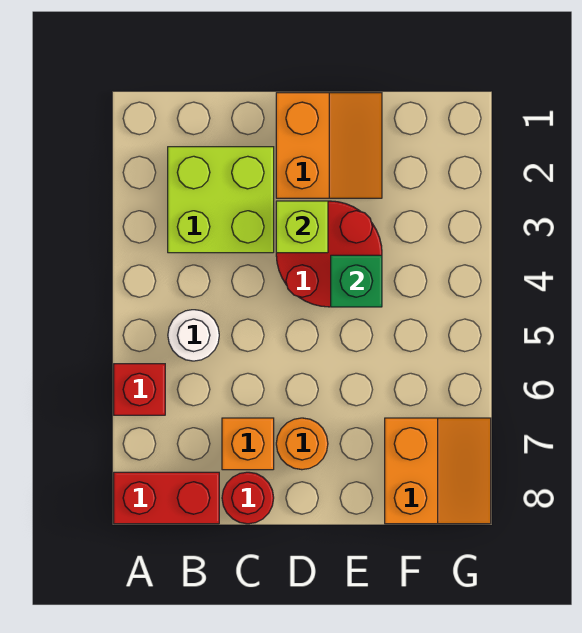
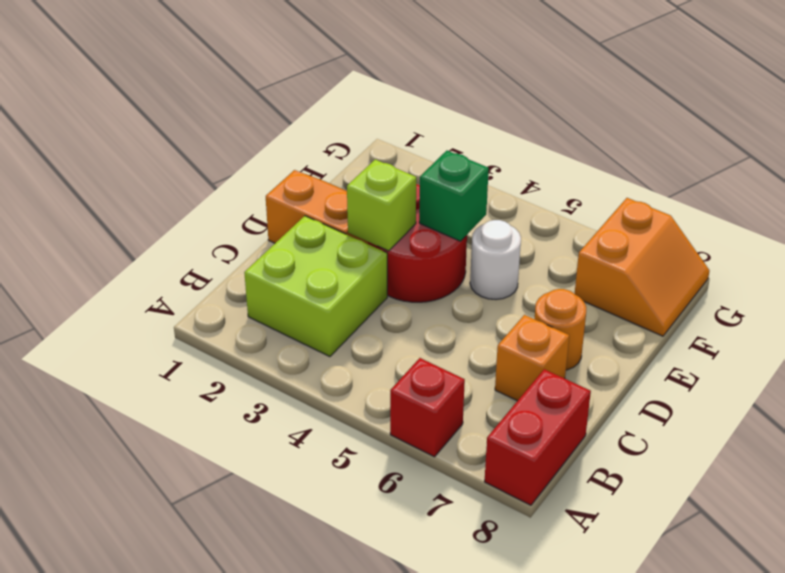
white 1x1 round brick [168,310,219,361] -> white 1x1 round brick moved to [470,220,521,299]
red 1x1 round brick [222,472,274,524] -> none
orange 2x2 slope [385,418,491,524] -> orange 2x2 slope turned to [575,198,710,336]

